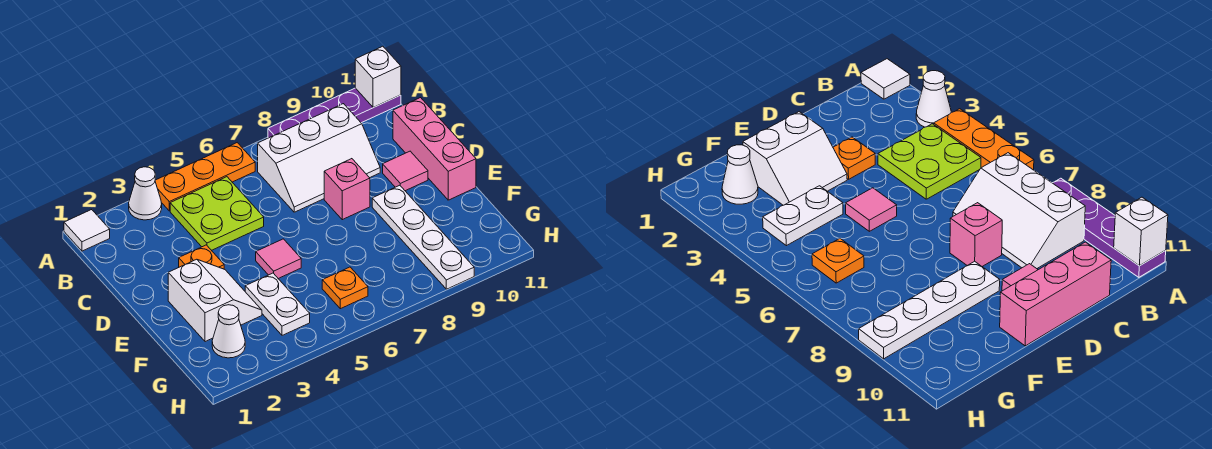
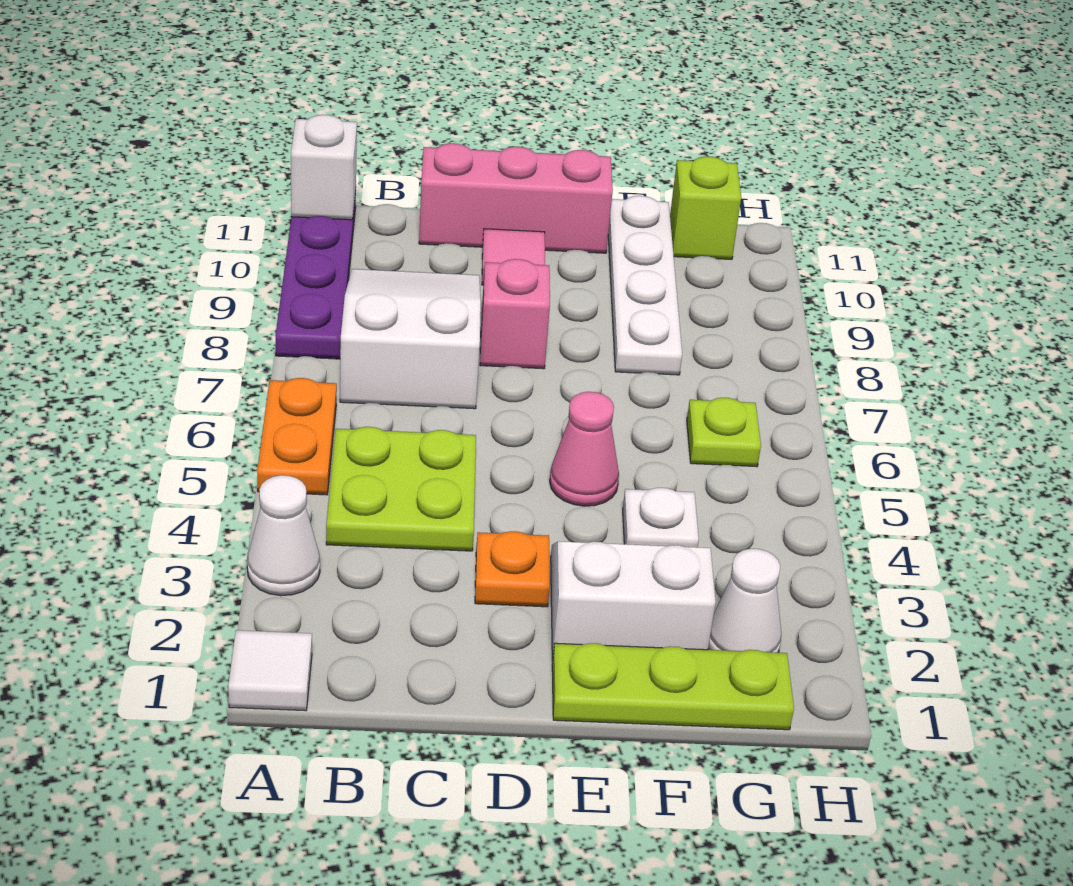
orange 1x3 plate [155,143,255,211] -> orange 1x2 plate [257,378,337,495]
white 2x3 slope [258,104,380,212] -> white 2x3 slope turned to [340,269,481,409]
none -> lime 1x3 plate [552,643,794,730]
pink 1x1 tile [256,239,301,279] -> pink 1x1 cone [550,392,619,506]
white 1x4 plate [372,185,474,289] -> white 1x4 plate turned to [608,196,682,375]
white 1x2 plate [245,273,310,335] -> white 1x1 plate [623,488,699,548]
orange 1x1 plate [322,267,368,309] -> lime 1x1 plate [687,398,761,467]
none -> lime 1x1 brick [670,156,741,259]

